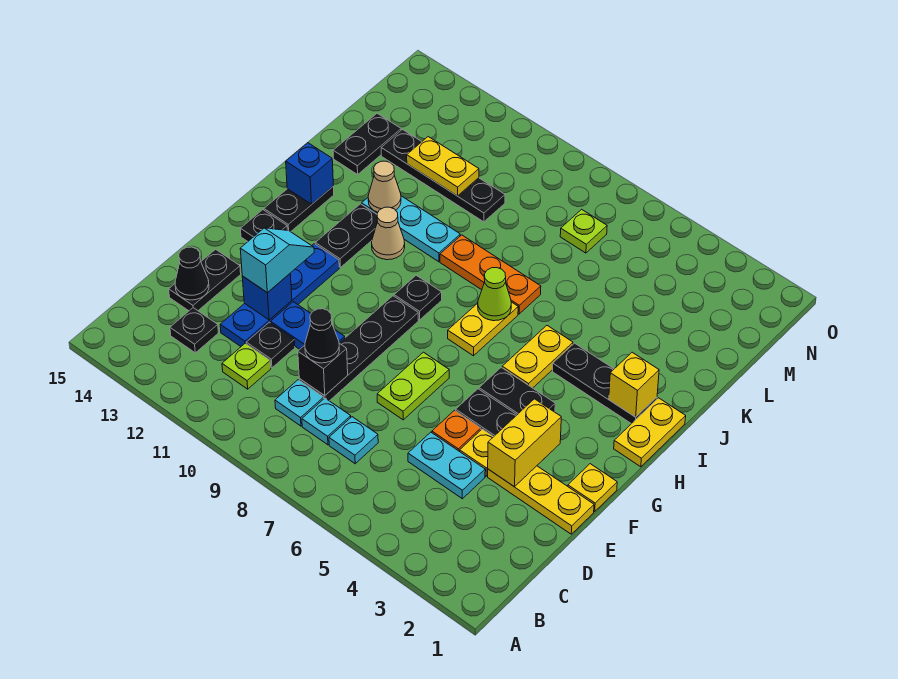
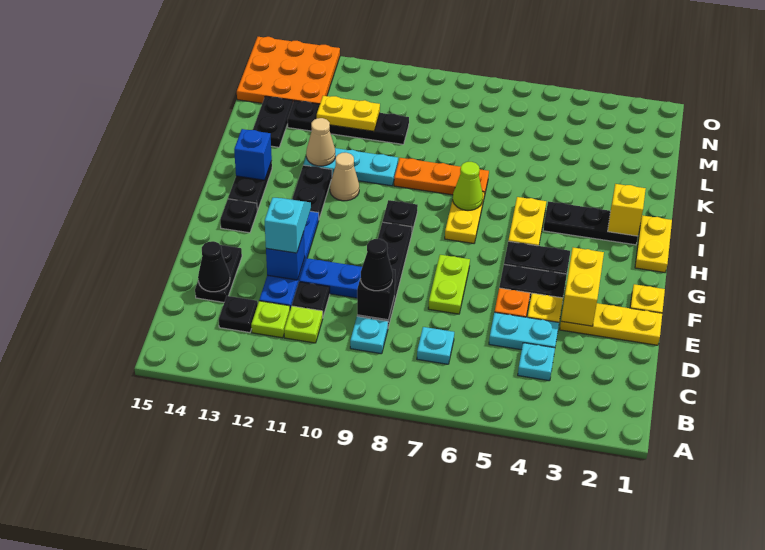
cyan 1x1 plate [302,398,351,445] -> cyan 1x1 plate moved to [518,343,555,381]
lime 1x1 plate [560,209,607,253] -> lime 1x1 plate moved to [251,301,290,338]
none -> orange 3x3 plate [237,37,340,104]

